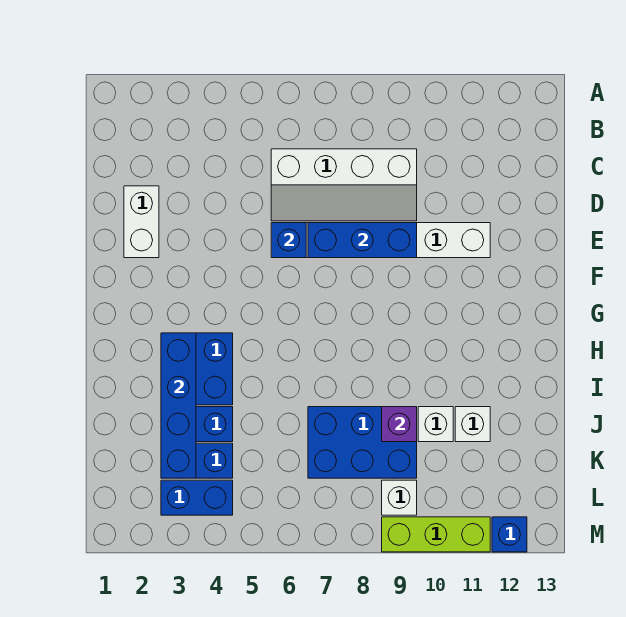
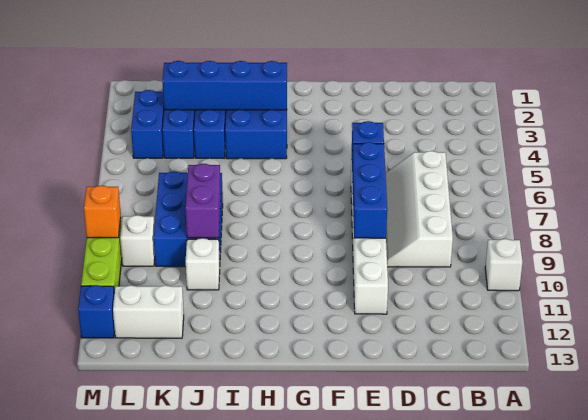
white 1x2 brick [124,186,159,258] -> white 1x2 brick moved to [113,285,184,338]
purple 1x1 brick [382,407,417,442] -> purple 1x2 brick [185,164,221,238]
white 1x1 brick [455,407,490,442] -> white 1x1 brick moved to [485,239,523,291]
none -> orange 1x1 brick [84,185,121,238]

